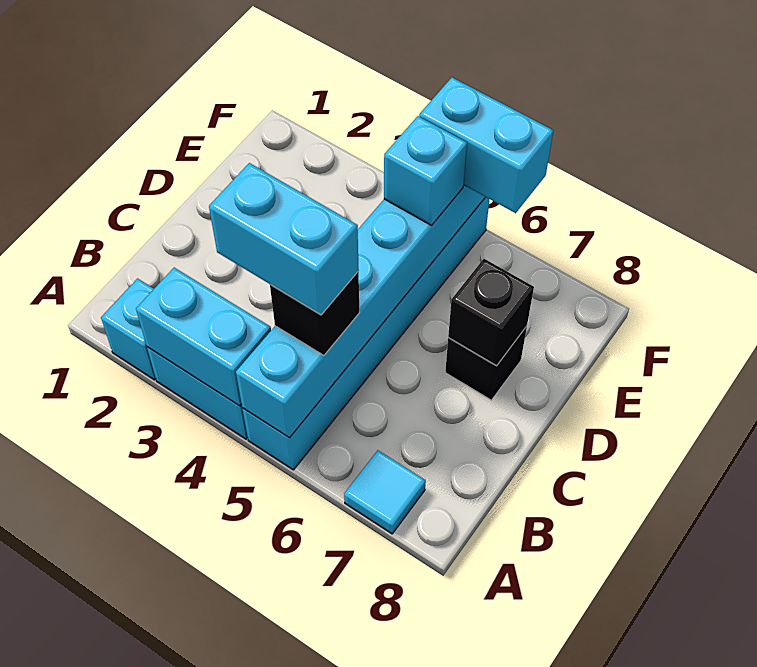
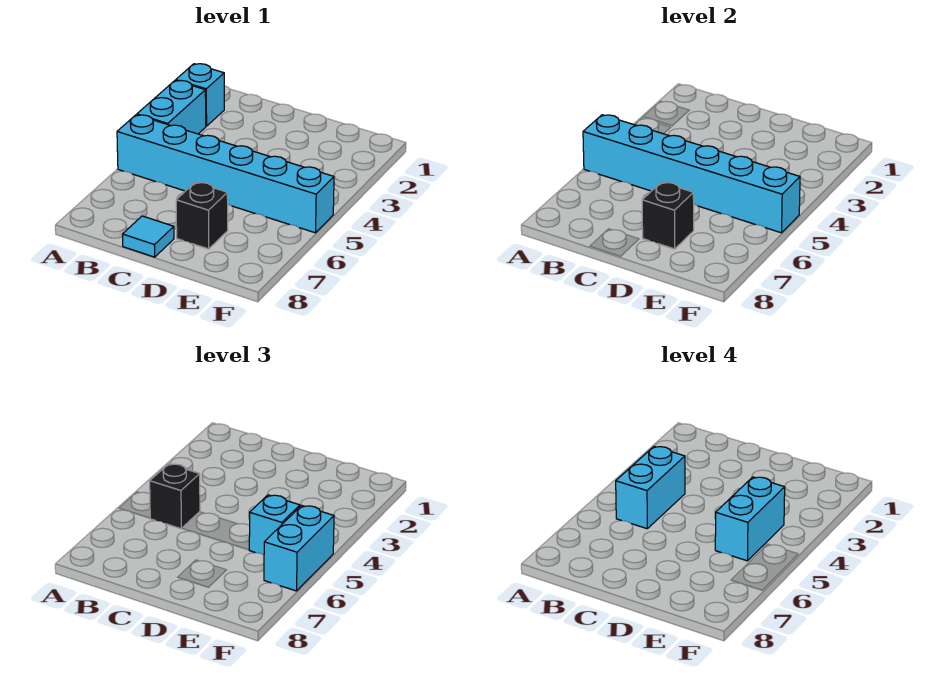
cyan 1x2 brick [136,268,271,406] -> cyan 1x2 brick moved to [715,477,785,561]
cyan 1x1 tile [344,450,426,534] -> cyan 1x1 tile moved to [123,216,174,257]

